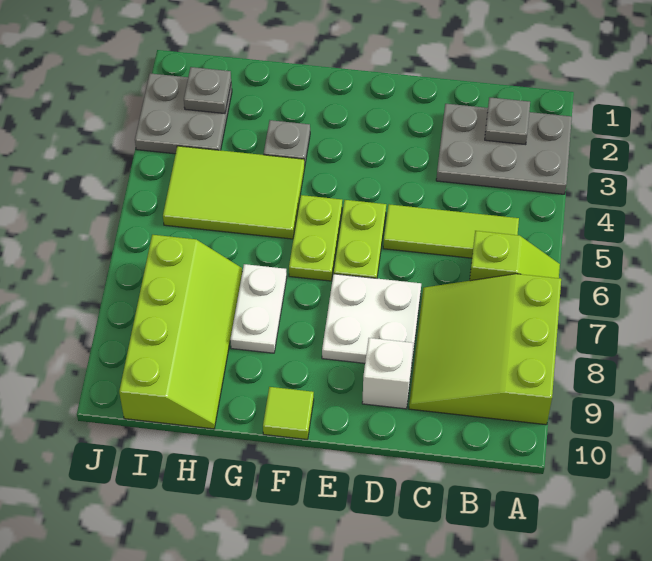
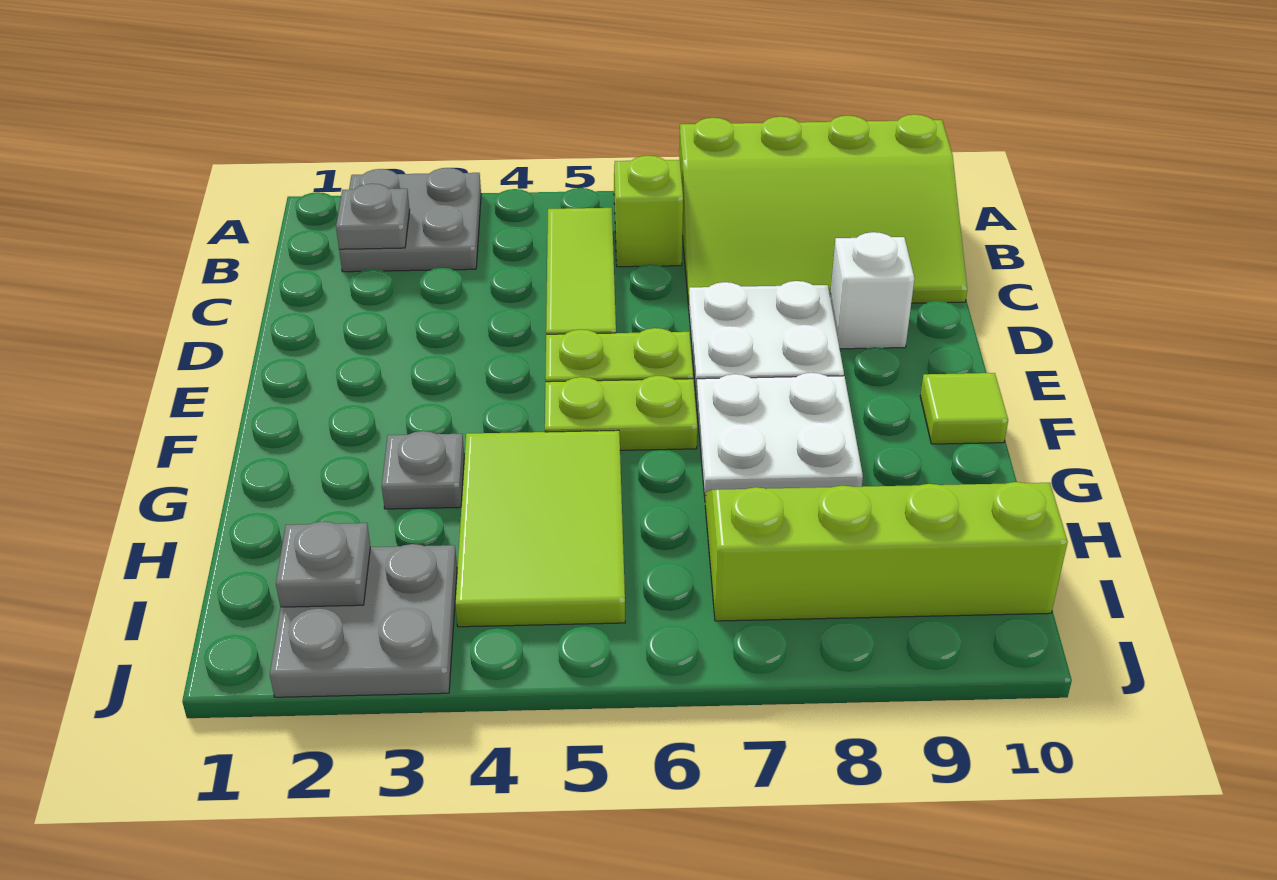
grey 2x3 plate [436,104,572,194] -> grey 2x2 plate [339,168,481,272]
lime 3x3 slope [409,274,561,425] -> lime 3x4 slope [679,114,967,306]
white 1x2 plate [230,264,287,353] -> white 2x2 plate [696,373,863,497]

